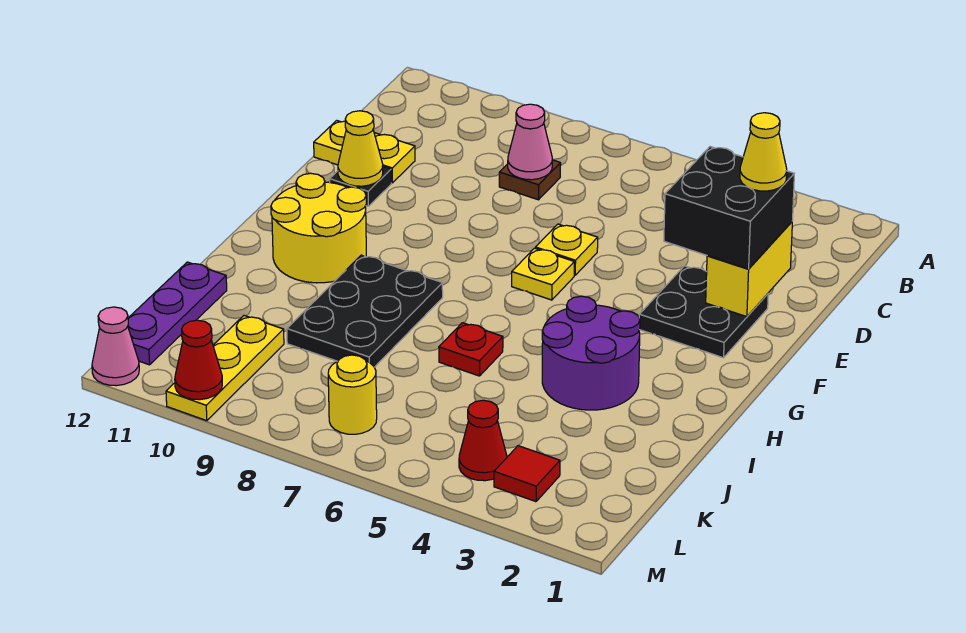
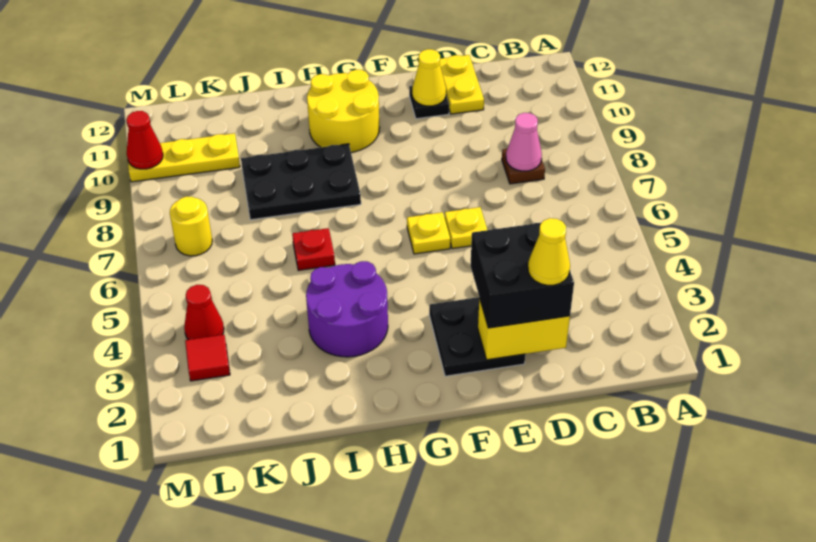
purple 1x3 plate [128,262,227,365] -> none
pink 1x1 cone [92,307,139,386] -> none

